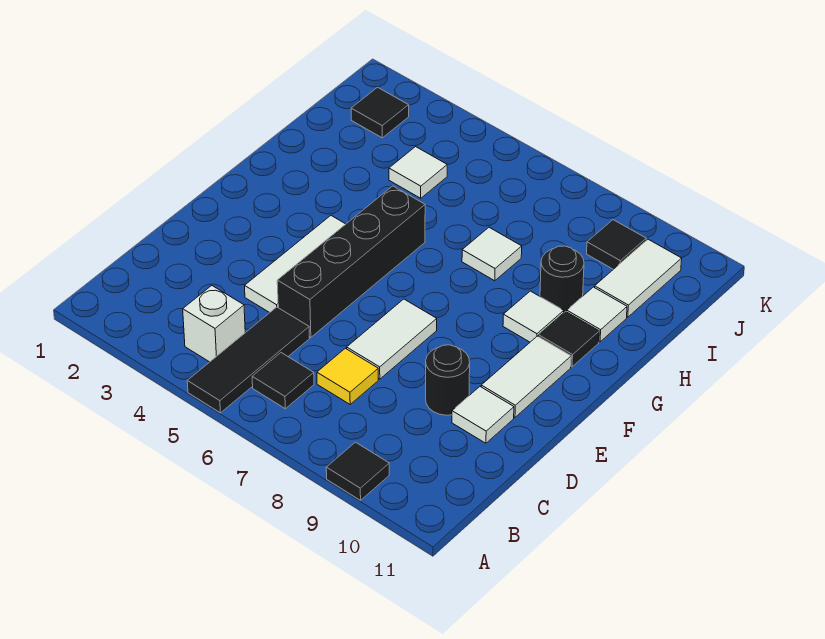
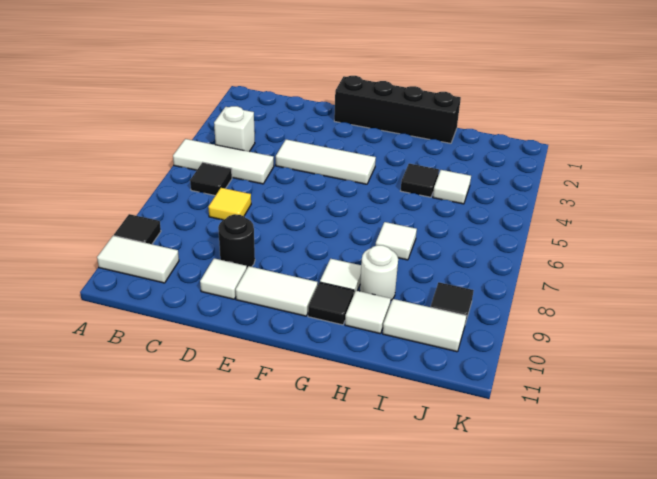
black 1x3 tile [187,307,310,413] -> white 1x3 tile [173,139,274,184]
black 1x4 brick [277,186,425,337] -> black 1x4 brick moved to [334,76,461,143]
white 1x2 tile [347,299,437,379] -> white 1x2 tile moved to [97,236,179,283]
black 1x1 round brick [540,246,584,312] -> white 1x1 round brick [360,245,398,300]
black 1x1 tile [351,87,409,138] -> black 1x1 tile moved to [401,164,439,197]

